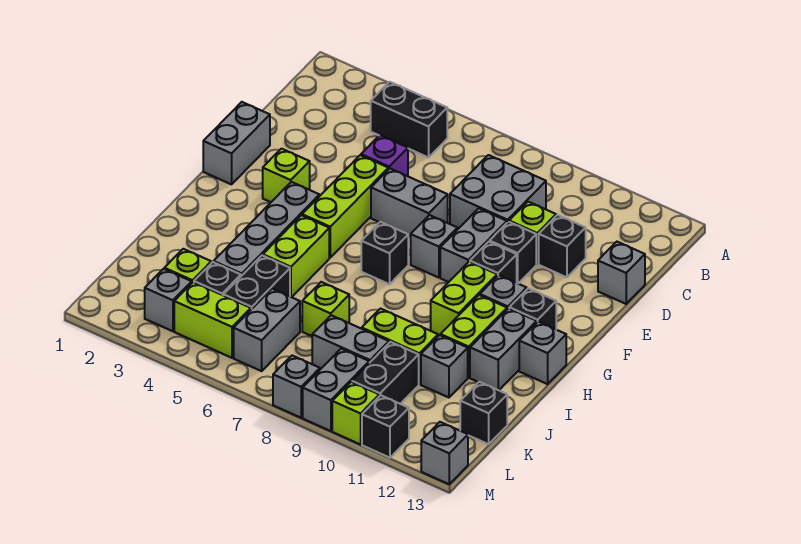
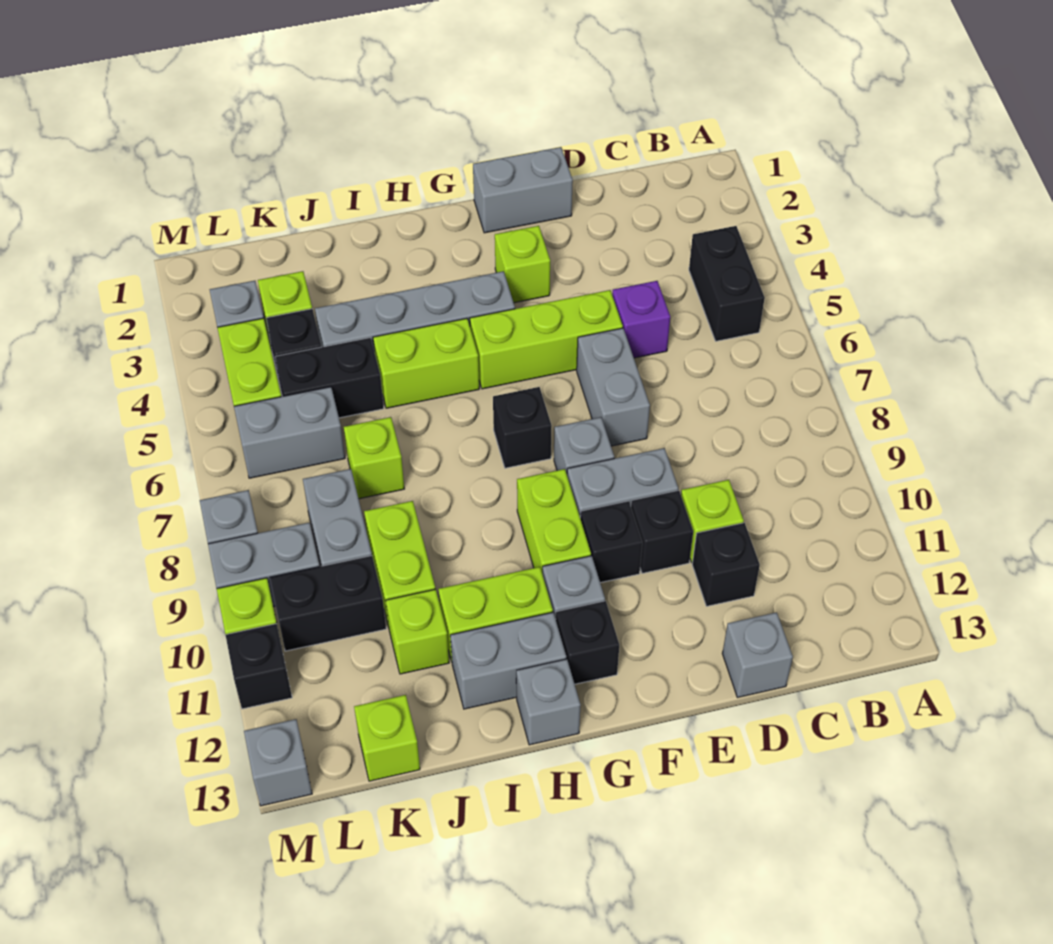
grey 2x2 brick [450,155,546,229] -> none
lime 1x2 brick [431,262,497,335] -> lime 1x2 brick turned to [517,469,591,574]
grey 1x1 brick [421,335,468,398] -> lime 1x1 brick [386,589,449,674]
black 1x1 brick [460,382,507,444] -> lime 1x1 brick [354,695,420,781]

